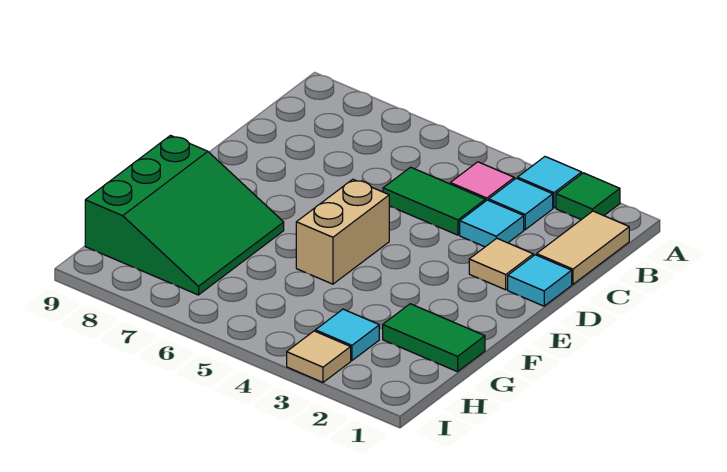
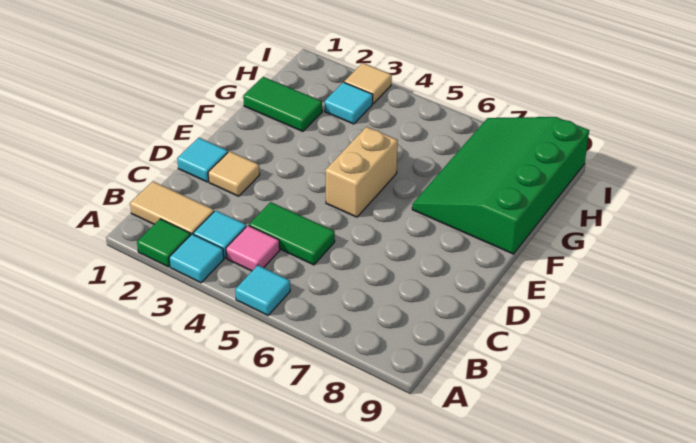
tan 1x2 tile [537,211,629,284] -> tan 1x2 tile turned to [130,181,214,234]
cyan 1x1 tile [460,200,524,247] -> cyan 1x1 tile moved to [235,265,290,315]
green 3x3 slope [85,135,284,295] -> green 3x4 slope [412,117,589,254]

